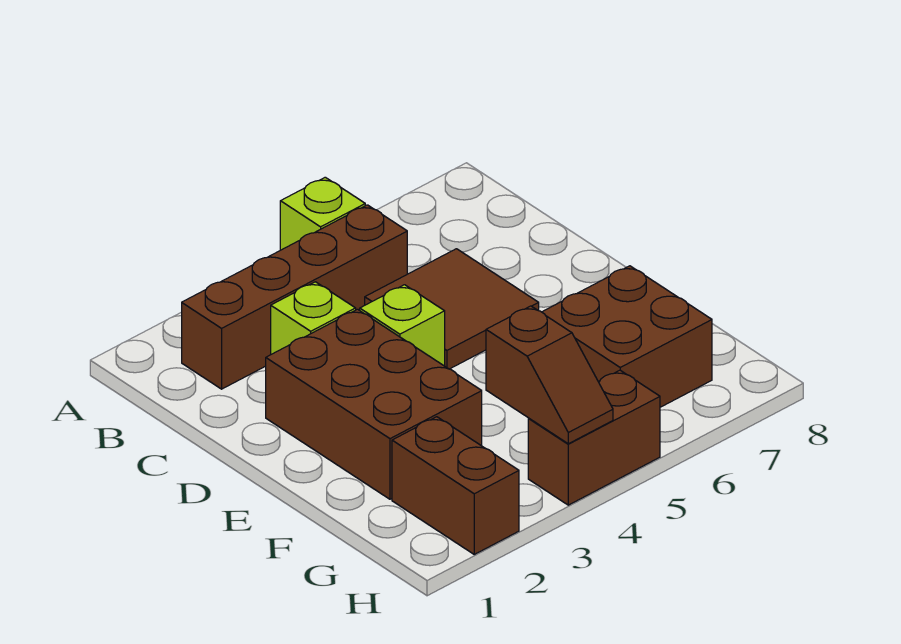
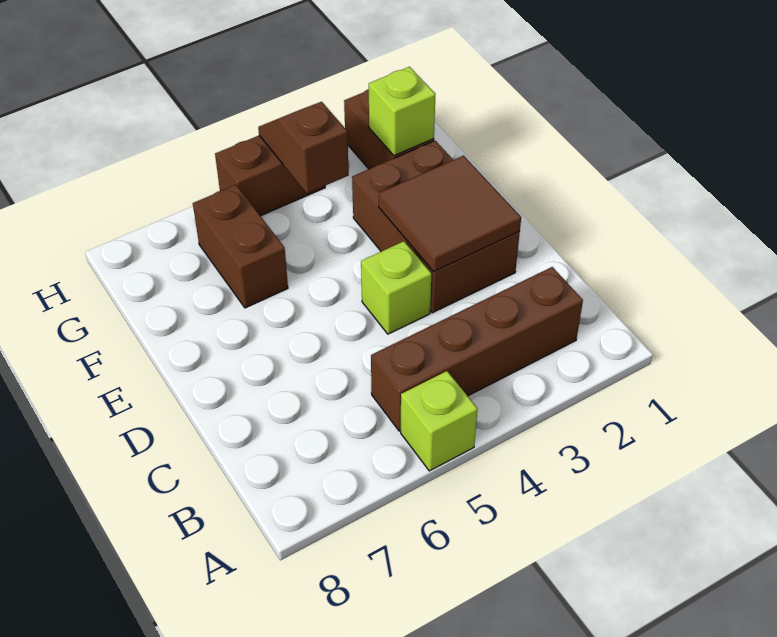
lime 1x1 brick [271,282,356,354] -> lime 1x1 brick moved to [369,67,436,156]
brown 2x2 tile [365,249,539,369] -> brown 2x2 tile moved to [379,156,521,272]
brown 2x2 brick [542,266,712,407] -> brown 1x2 brick [193,185,288,308]

